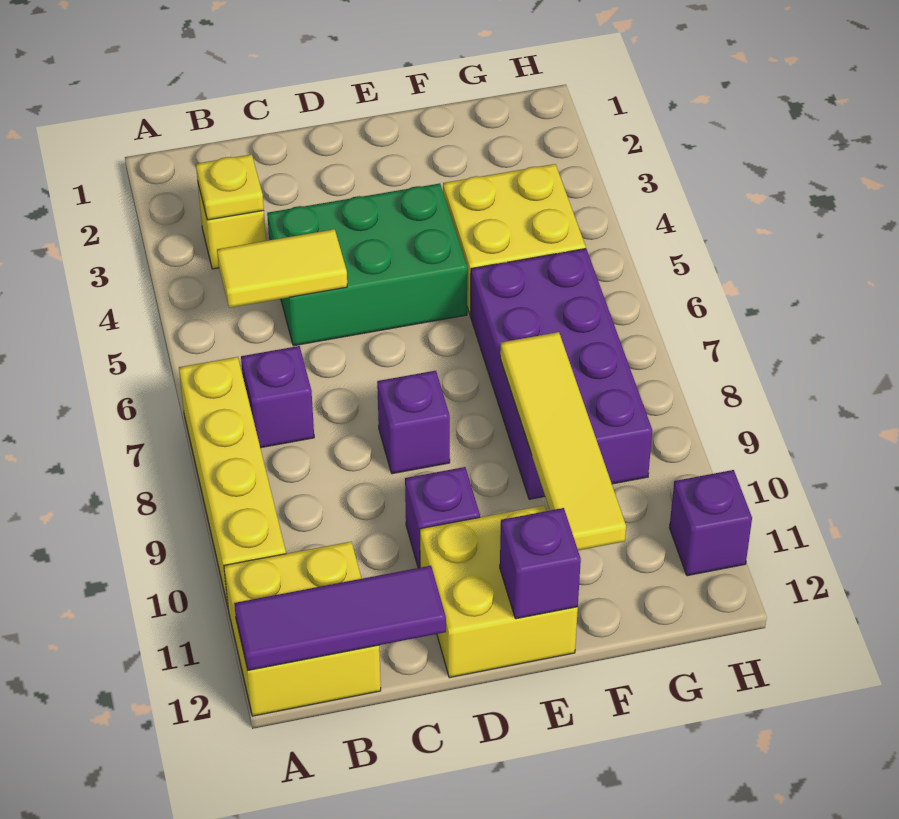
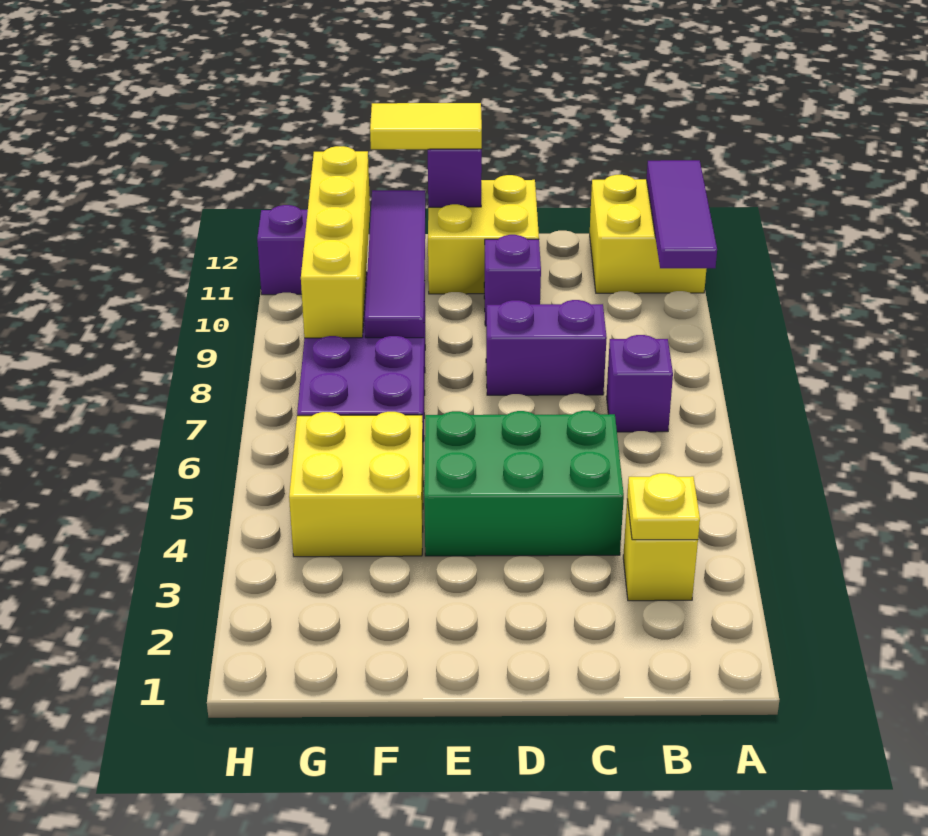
yellow 1x4 brick [179,357,286,606] -> yellow 1x4 brick moved to [301,146,370,338]
purple 1x3 tile [234,566,446,670] -> purple 1x3 tile turned to [647,160,717,268]
yellow 1x2 tile [217,229,347,308] -> yellow 1x2 tile moved to [370,103,482,149]
purple 1x1 brick [377,371,450,474] -> purple 1x2 brick [486,300,607,395]
yellow 1x4 tile [500,332,626,550] -> purple 1x4 tile [365,190,426,338]

